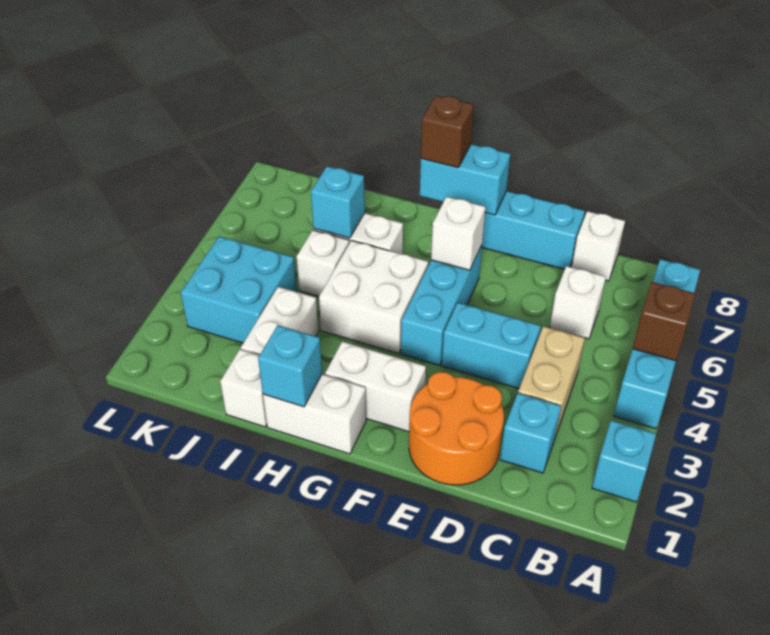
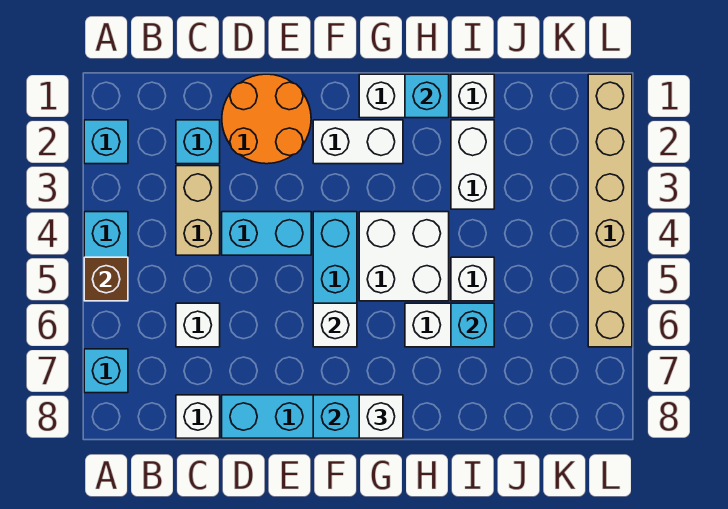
brown 1x1 brick [421,95,474,168] -> white 1x1 brick [359,395,403,438]
cyan 2x2 brick [181,237,297,343] -> none
none -> tan 1x6 brick [588,74,632,347]

